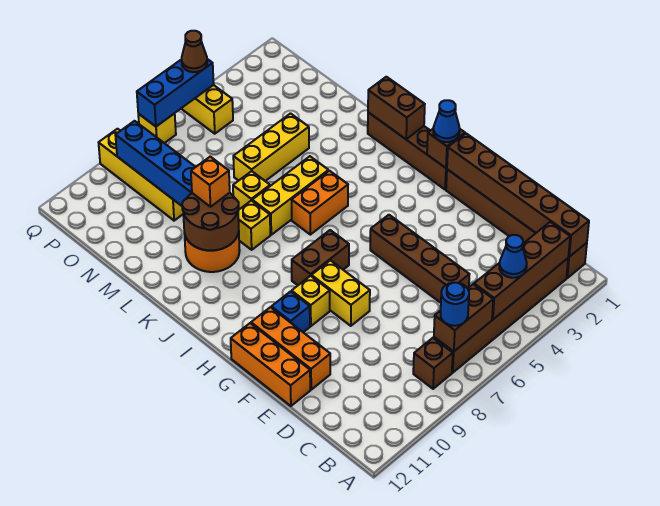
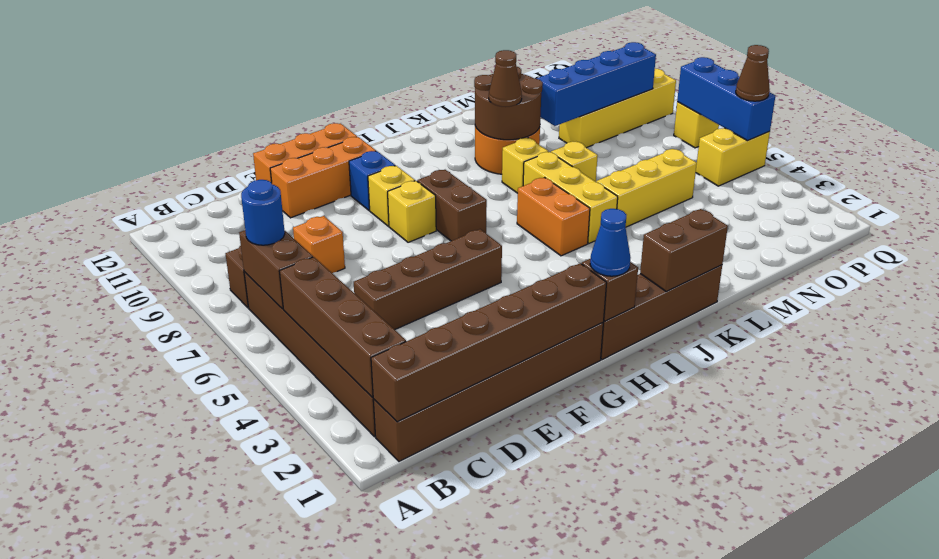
blue 1x1 cone [499,235,527,278] -> none
yellow 1x2 brick [312,260,370,326] -> yellow 1x1 brick [388,181,436,242]
none -> brown 1x1 cone [489,50,522,107]
orange 1x1 brick [191,157,230,207] -> orange 1x1 brick moved to [293,216,345,273]
yellow 1x3 brick [233,114,309,181] -> yellow 1x3 brick turned to [596,149,697,227]

